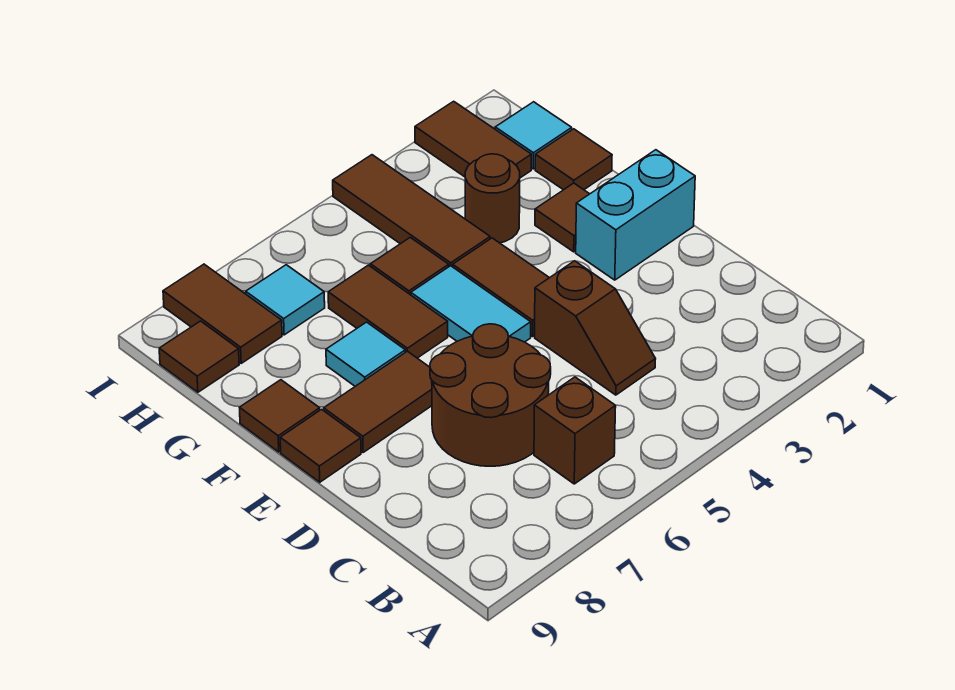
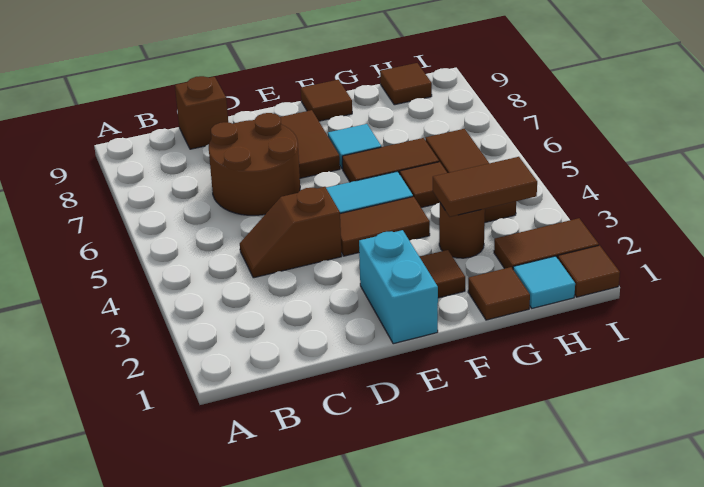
brown 1x1 brick [534,377,616,484] -> brown 1x1 brick moved to [175,76,228,149]
brown 1x1 tile [280,409,361,482] -> brown 1x1 tile moved to [558,245,620,297]
brown 1x3 tile [333,155,490,267] -> brown 1x3 tile turned to [426,129,516,222]
cyan 1x1 tile [246,265,325,335] -> none
brown 1x2 tile [163,264,282,363] -> brown 1x2 tile moved to [433,157,537,217]

